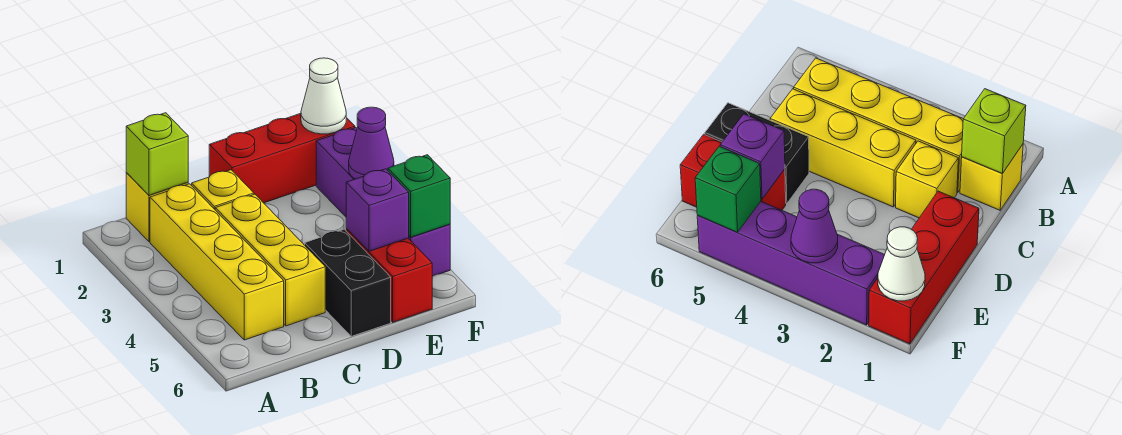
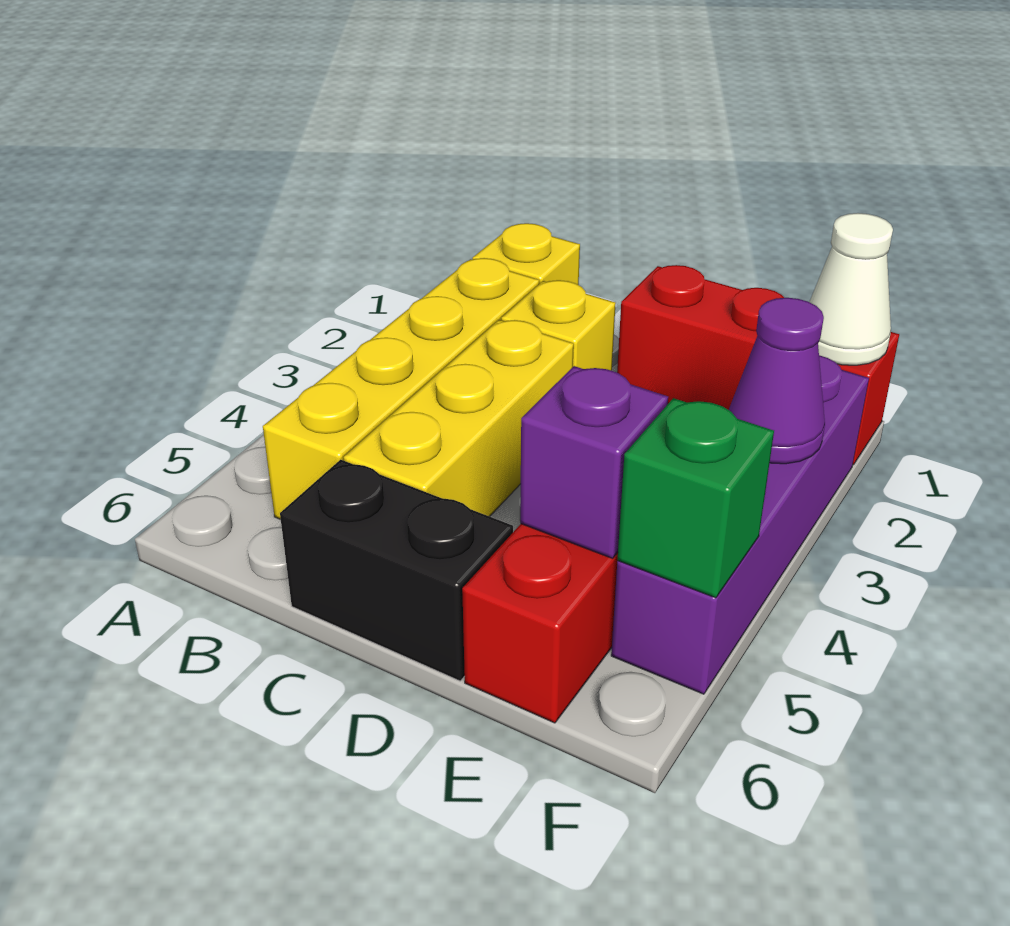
lime 1x1 brick [126,113,188,195] -> none
black 1x2 brick [305,229,391,336] -> black 1x2 brick turned to [280,460,513,681]

